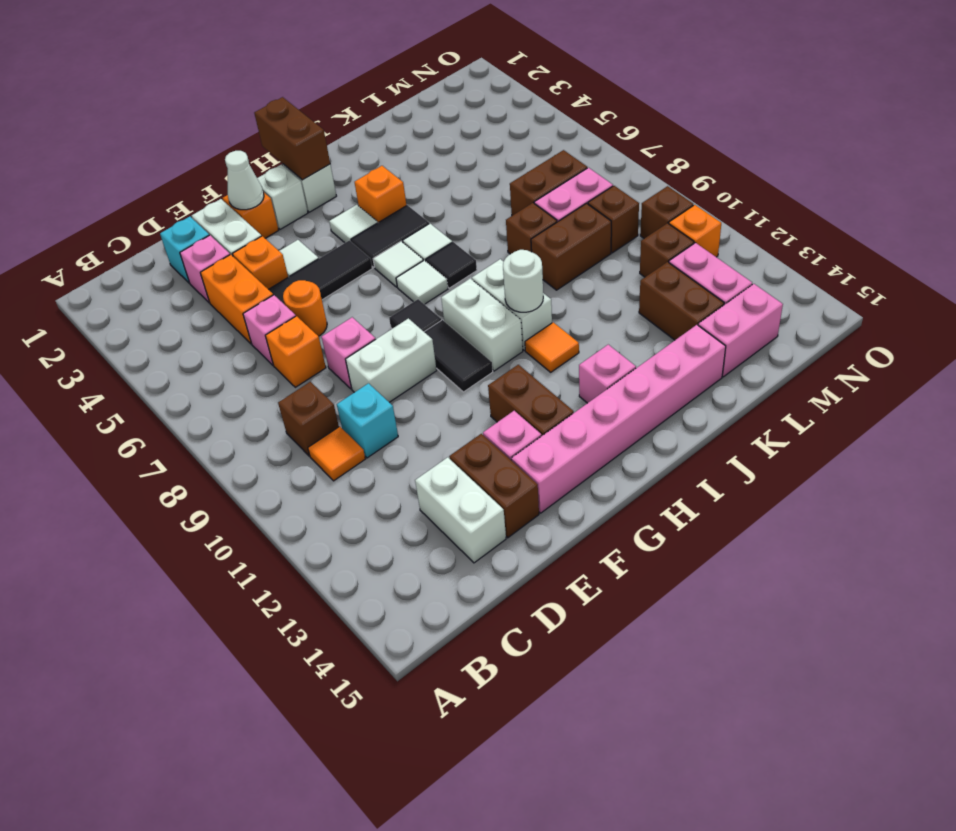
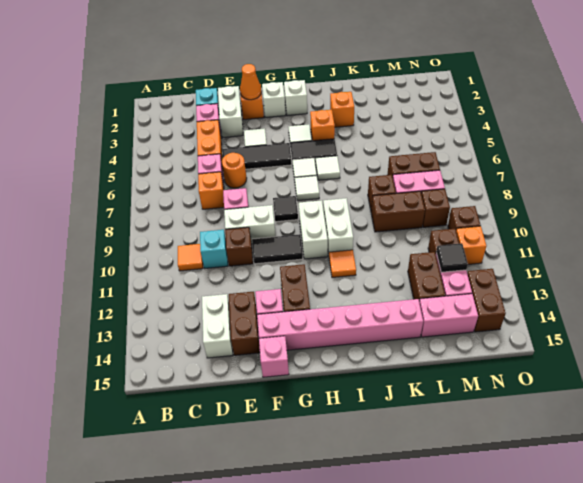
brown 1x1 brick [278,382,339,456] -> brown 1x1 brick moved to [225,227,253,266]
orange 1x1 brick [233,236,288,289] -> orange 1x1 brick moved to [330,92,354,127]
white 1x1 cone [225,151,264,210] -> orange 1x1 cone [240,64,262,100]
black 1x2 tile [424,320,493,392] -> black 1x2 tile turned to [252,234,303,264]
brown 1x2 brick [254,97,330,180] -> brown 1x2 brick moved to [467,269,506,332]
black 1x1 tile [426,242,477,288] -> black 1x1 tile moved to [436,243,468,272]
white 1x1 round brick [503,250,543,312] -> none
pink 1x1 brick [579,345,636,403] -> pink 1x1 brick moved to [259,336,289,377]

